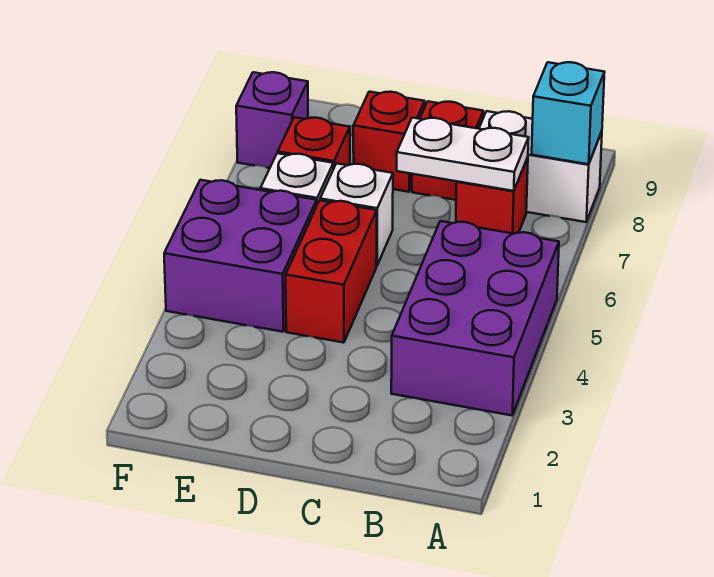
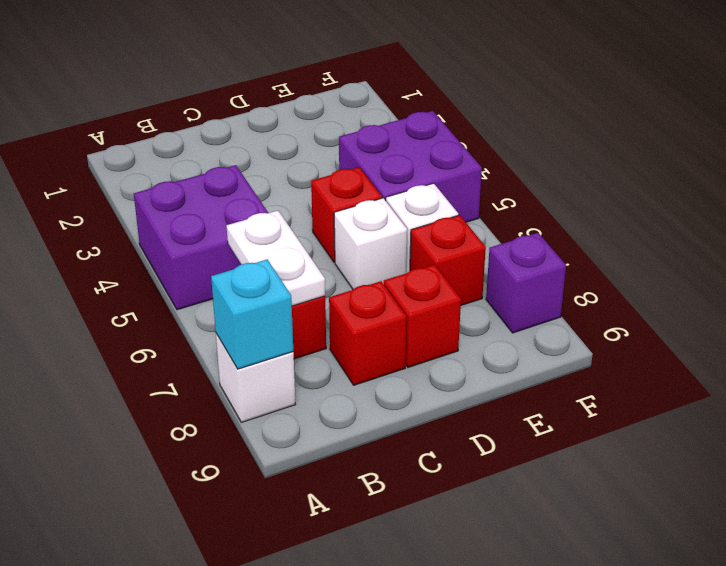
purple 2x3 brick [391,221,559,415] -> purple 2x2 brick [134,165,268,310]
white 1x2 brick [479,111,602,222] -> white 1x1 brick [216,334,295,422]
white 1x2 plate [397,118,529,191] -> white 1x2 plate turned to [227,211,325,306]
red 1x2 brick [286,200,377,343] -> red 1x1 brick [311,167,382,262]

